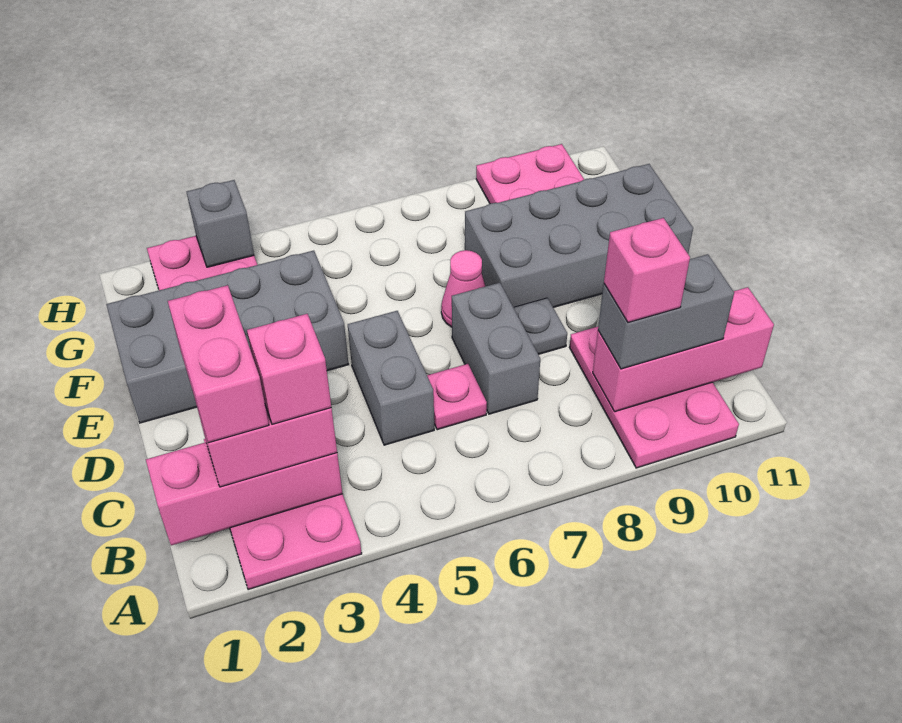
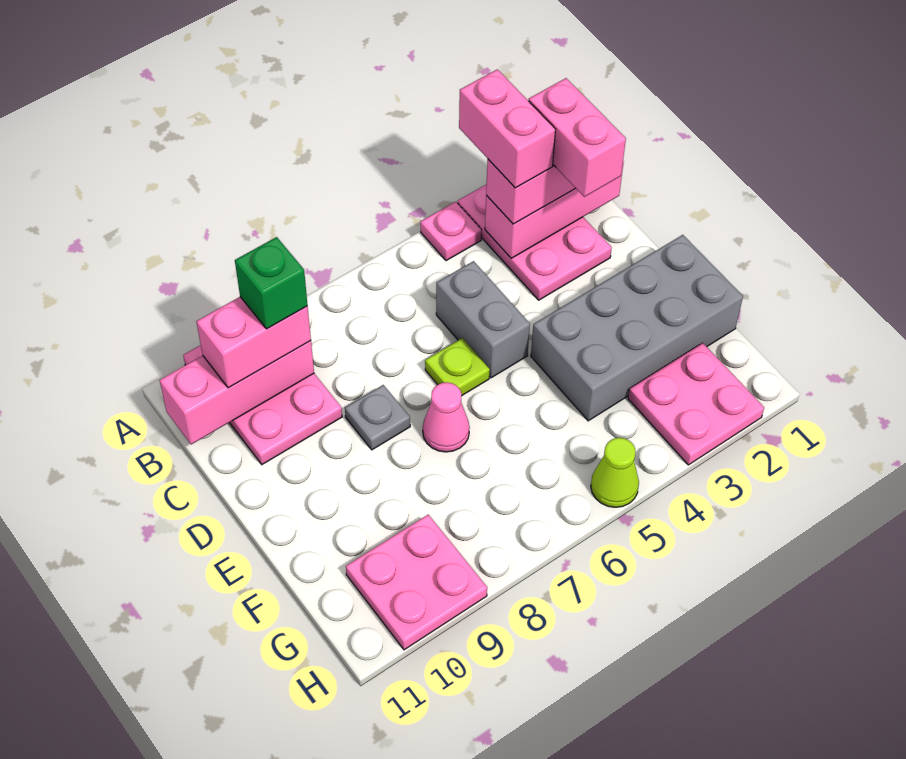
pink 1x1 brick [247,314,331,424] -> pink 1x2 brick [459,69,556,188]
grey 1x2 brick [598,254,734,369] -> pink 1x2 brick [196,297,311,388]
pink 1x1 brick [604,218,690,322] -> green 1x1 brick [235,237,308,329]
pink 1x1 plate [427,364,487,430] -> pink 1x1 plate moved to [420,202,482,261]
grey 1x2 brick [452,283,540,414] -> none
none -> lime 1x1 plate [425,338,490,396]
grey 2x4 brick [465,164,693,307] -> none
grey 1x1 brick [187,180,254,267] -> none
none -> lime 1x1 cone [591,438,639,507]

